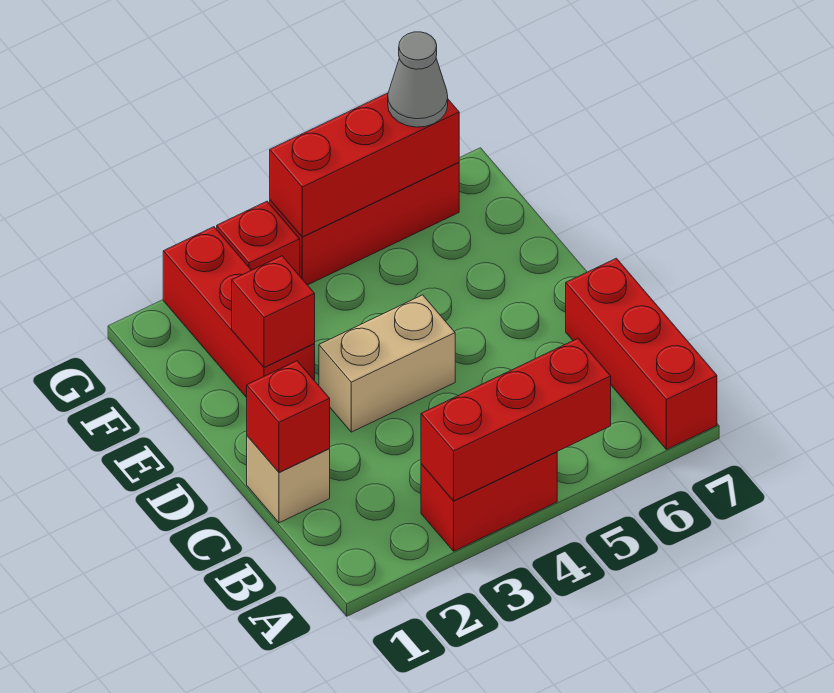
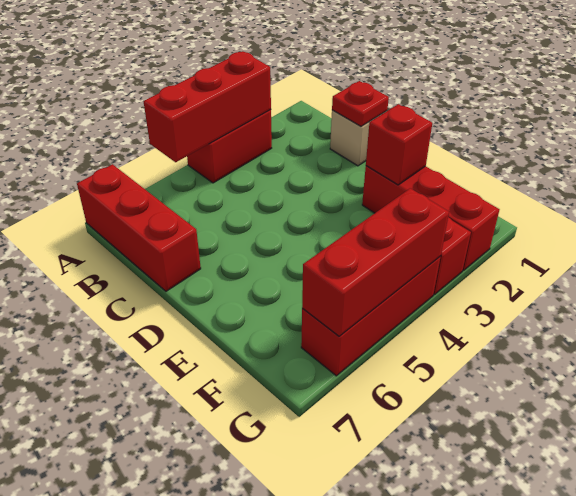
red 1x1 brick [247,361,330,472] -> red 1x1 plate [332,81,389,126]
tan 1x2 brick [319,295,455,432] -> none
grey 1x1 cone [388,32,448,127] -> none

